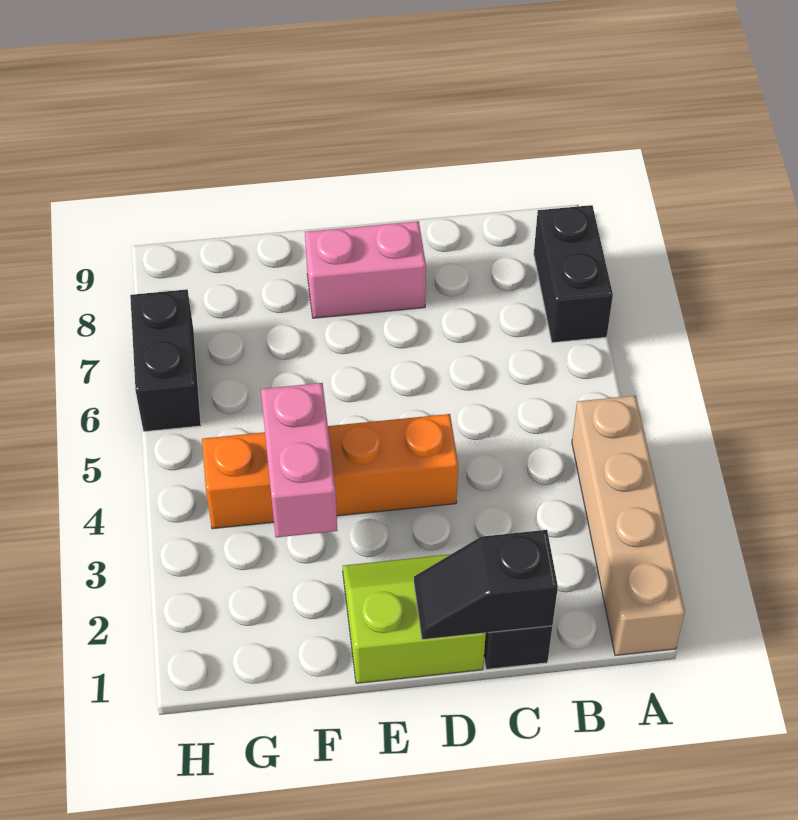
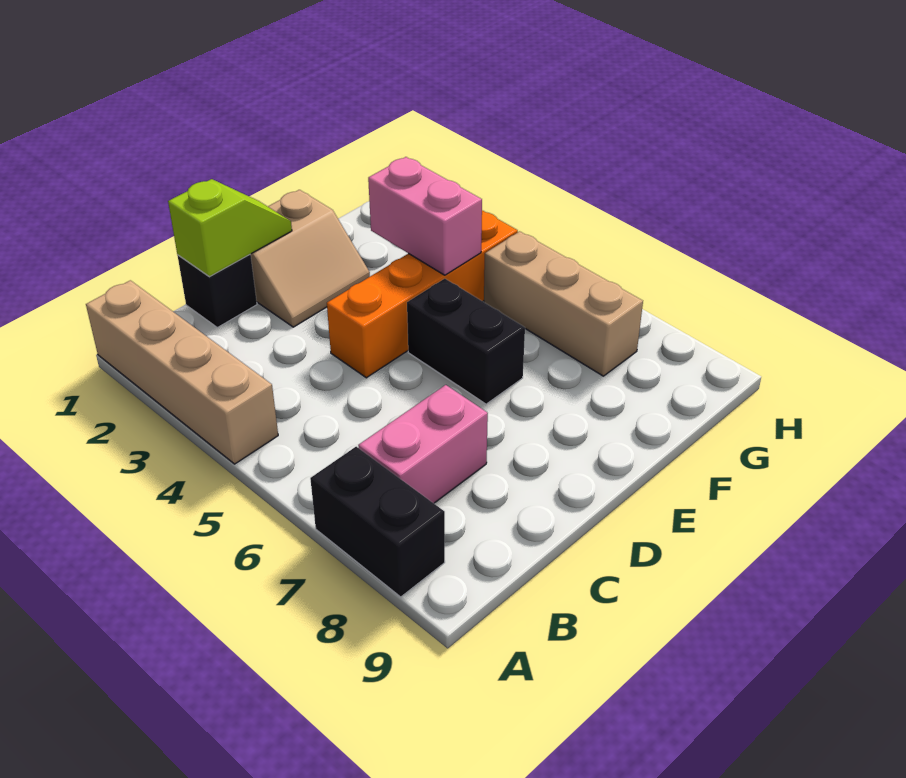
black 1x2 slope [414,530,558,640] -> lime 1x2 slope [168,179,292,277]
lime 2x2 slope [343,554,486,683] -> tan 2x2 slope [250,190,370,327]
pink 1x2 brick [305,221,426,318] -> pink 1x2 brick moved to [358,385,488,503]
none -> tan 1x3 brick [484,231,643,376]
black 1x2 brick [130,289,201,432] -> black 1x2 brick moved to [407,279,525,404]

